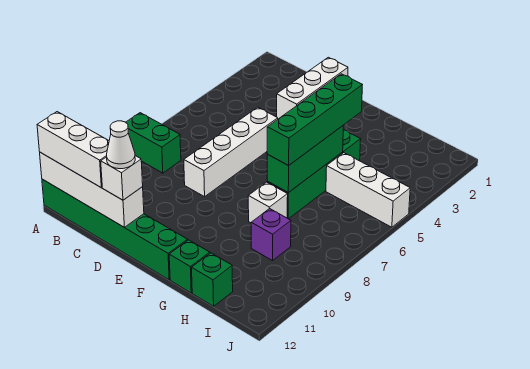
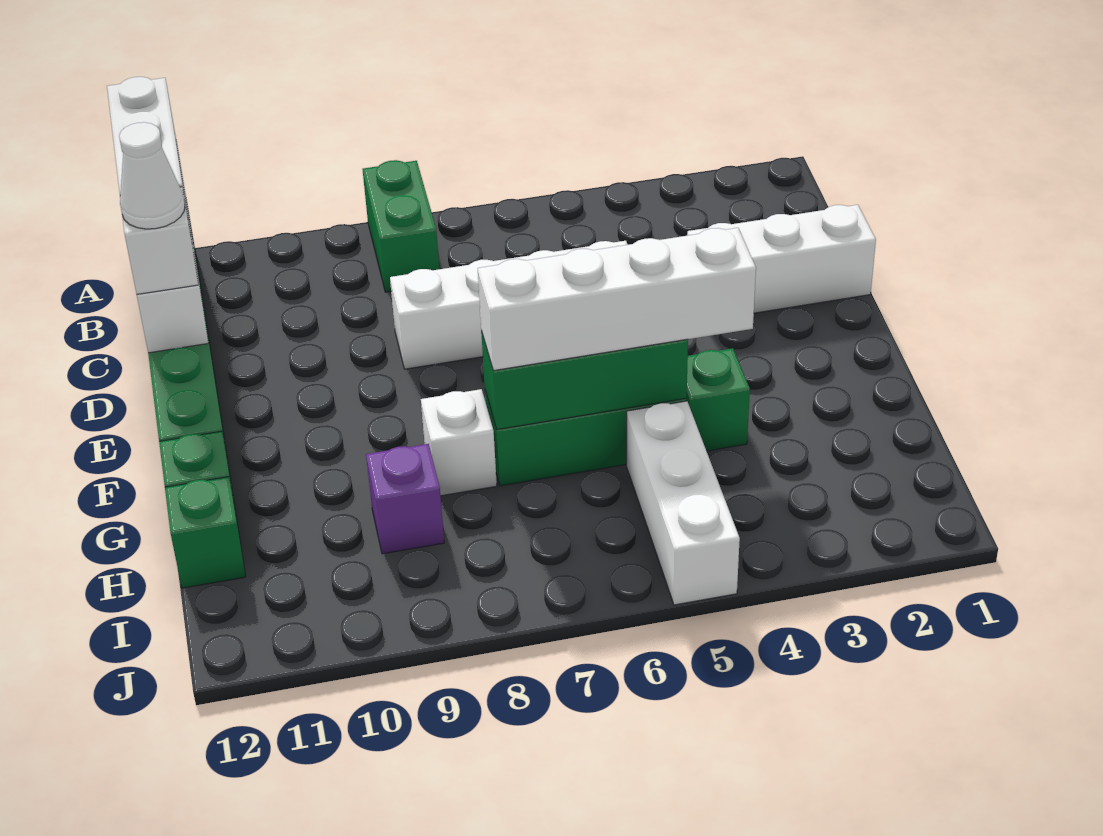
green 1x4 brick [267,74,362,165] -> white 1x4 brick [478,228,756,371]

